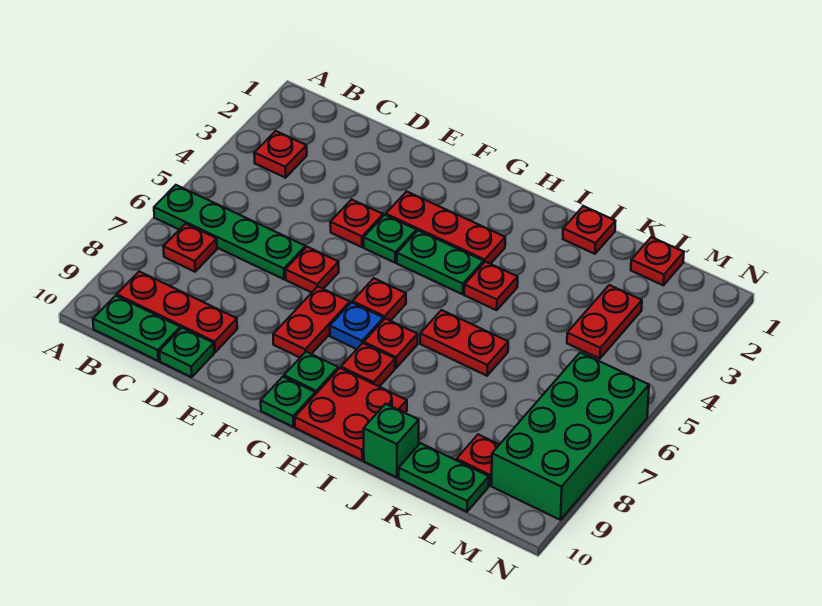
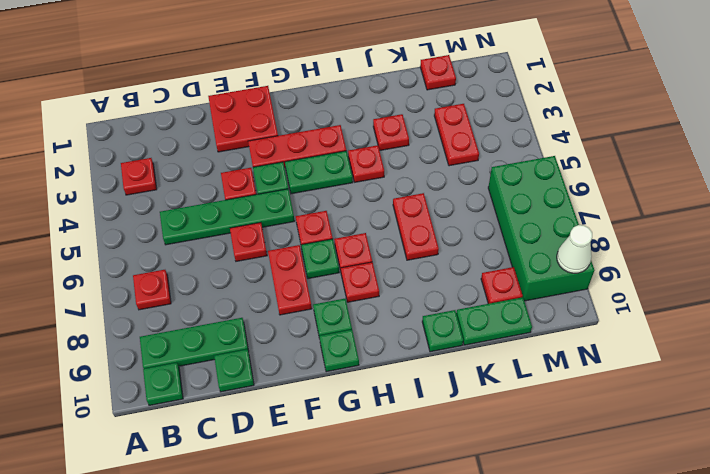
green 1x4 plate [154,185,305,279] -> green 1x4 plate moved to [160,189,294,245]
red 1x3 plate [117,271,237,352] -> green 1x3 plate [140,318,248,369]
green 1x2 plate [93,296,180,361] -> green 1x1 plate [143,363,183,405]
blue 1x1 plate [330,303,384,349] -> green 1x1 plate [301,239,339,279]
red 2x2 plate [295,368,407,460] -> red 2x2 plate moved to [208,86,278,152]
red 1x2 plate [420,310,508,376] -> red 1x2 plate turned to [393,193,439,260]
red 1x1 plate [563,206,615,254] -> red 1x1 plate moved to [373,114,409,151]
green 1x1 brick [364,404,419,477] -> green 1x1 plate [422,310,463,352]
none -> white 1x1 cone [557,225,592,273]

